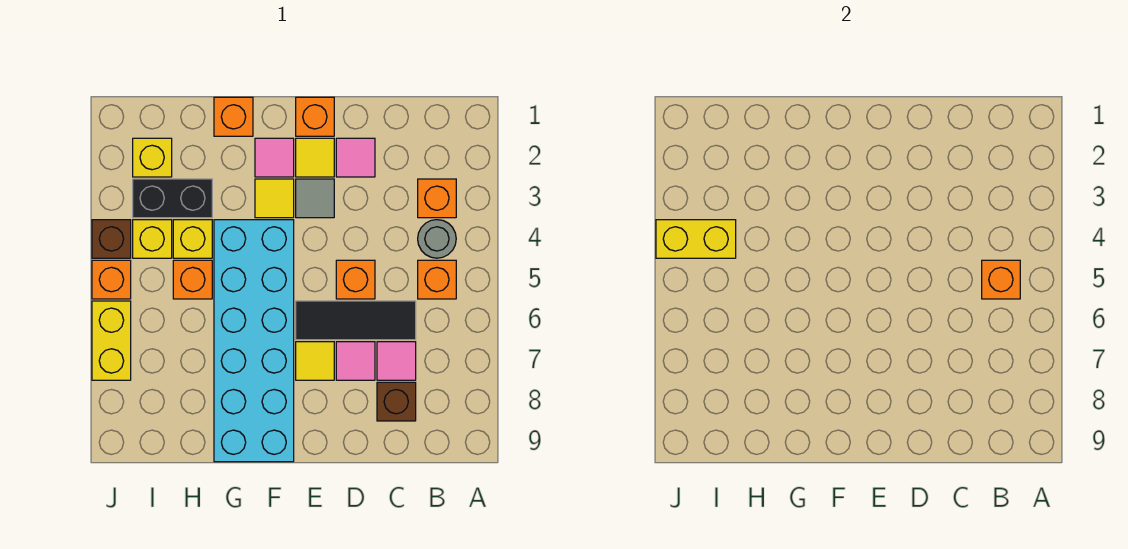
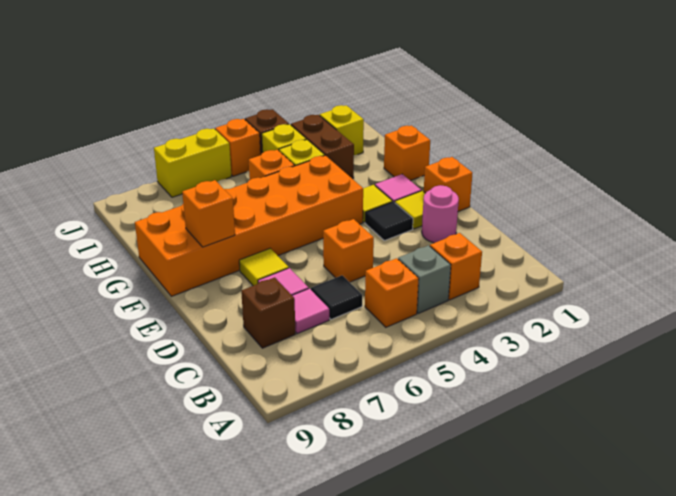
grey 1x1 round brick [418,220,456,258] -> grey 1x1 brick [398,245,451,313]
orange 1x1 brick [982,260,1020,299] -> orange 1x1 brick moved to [182,180,235,247]
black 1x3 tile [296,301,416,340] -> black 1x1 tile [311,275,362,319]
pink 1x1 tile [336,138,375,177] -> pink 1x1 round brick [422,185,459,243]
grey 1x1 tile [296,179,334,218] -> black 1x1 tile [365,202,413,241]
cyan 2x6 brick [214,220,294,462] -> orange 2x6 brick [135,155,363,296]
black 1x2 brick [133,179,212,218] -> brown 1x2 brick [291,115,354,179]
yellow 1x2 brick [656,220,736,258] -> none

